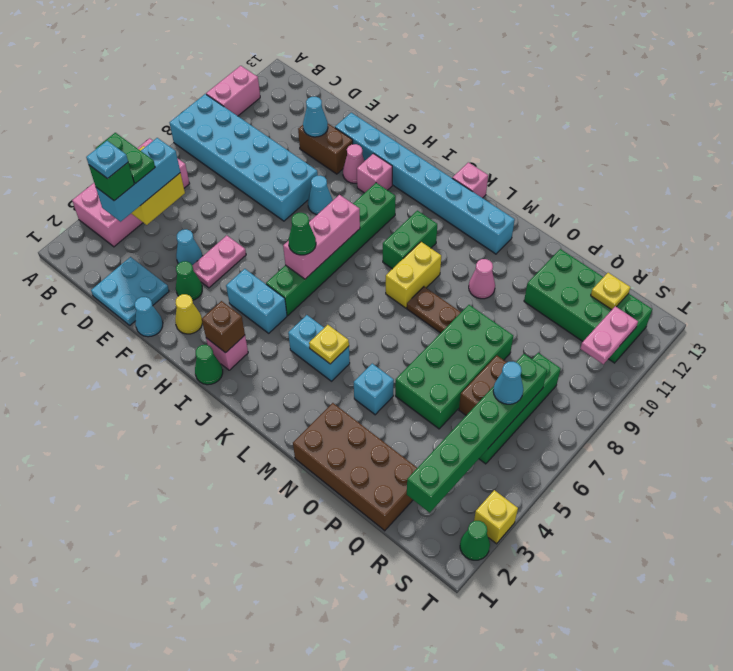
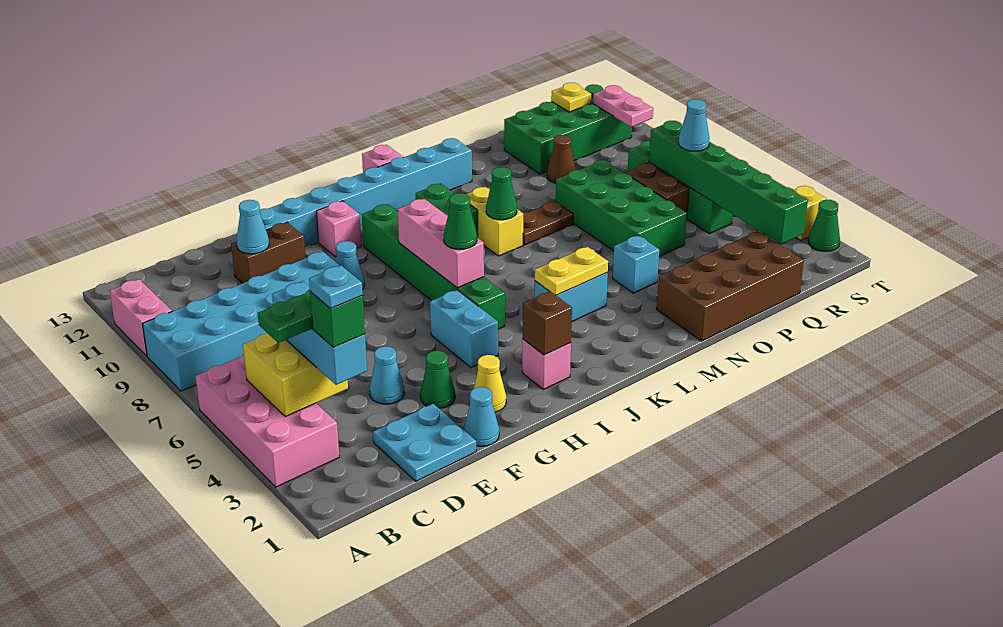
pink 1x2 plate [192,235,246,288] -> none
pink 1x1 cone [343,144,364,183] -> none
cyan 1x2 brick [226,269,287,333] -> cyan 1x2 brick turned to [430,290,498,368]
green 1x1 cone [195,345,223,385] -> green 1x1 cone moved to [486,167,517,220]
yellow 1x1 plate [309,325,349,364] -> yellow 1x2 plate [535,247,608,295]
pink 1x1 cone [469,259,495,299] -> none
none -> brown 1x1 cone [547,135,576,183]

